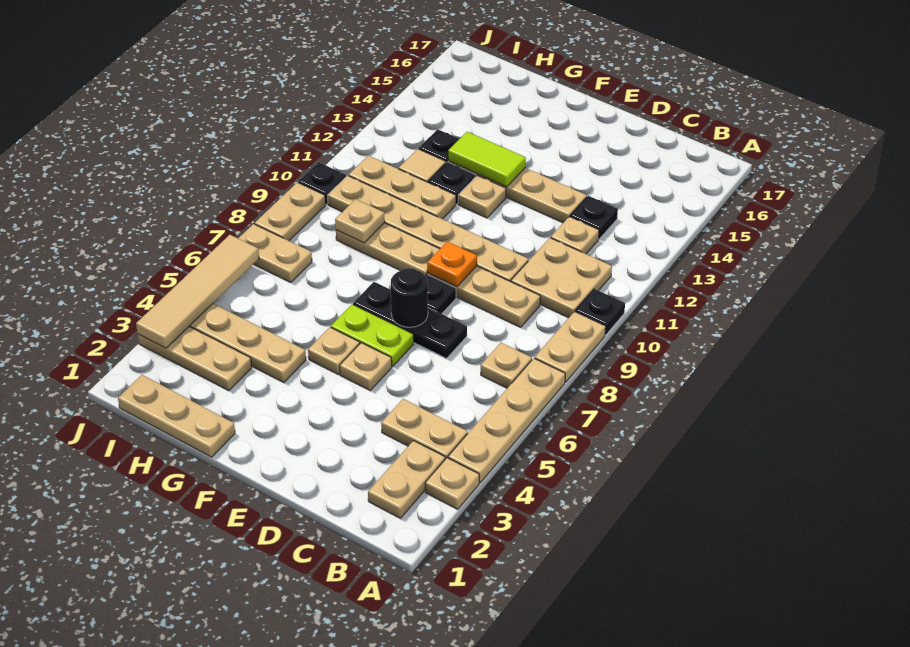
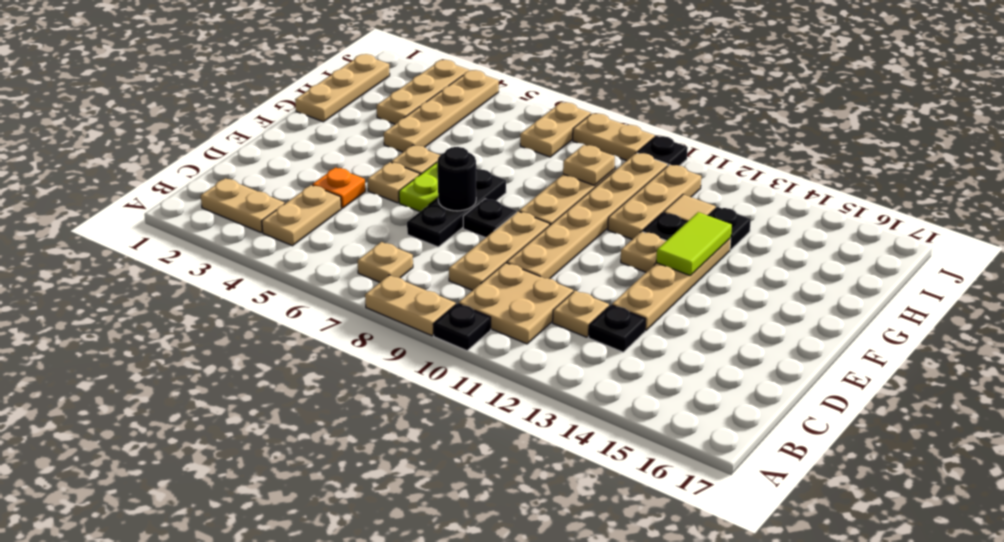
tan 1x1 plate [425,458,479,509] -> none
tan 1x4 plate [448,358,565,483] -> none
orange 1x1 plate [427,242,477,287] -> orange 1x1 plate moved to [312,167,365,208]
tan 1x4 tile [136,235,259,348] -> none

